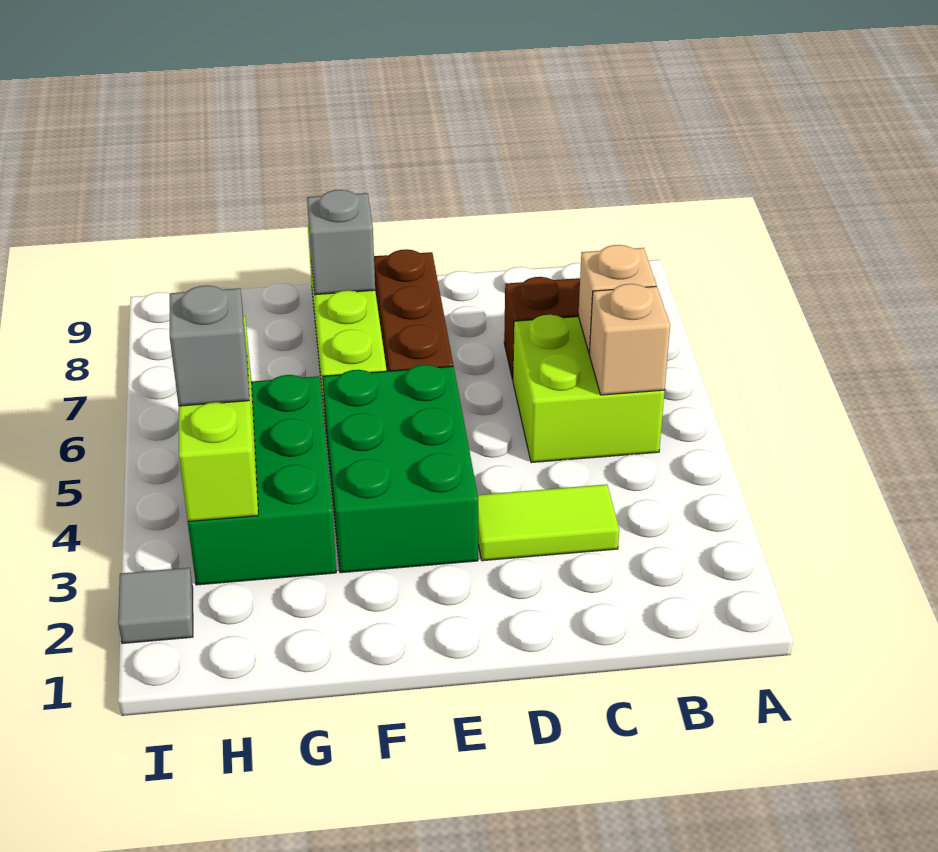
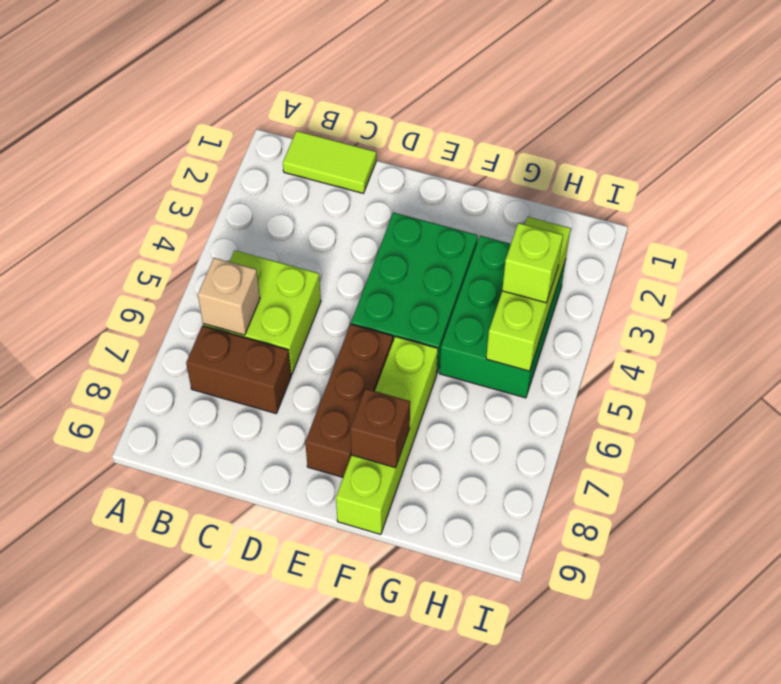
tan 1x1 brick [589,284,670,395] -> none
lime 1x2 tile [478,484,619,561] -> lime 1x2 tile moved to [283,131,376,193]
grey 1x1 brick [307,190,375,295] -> brown 1x1 brick [350,389,410,468]
grey 1x1 brick [170,286,249,406] -> lime 1x1 brick [502,223,563,303]
grey 1x1 tile [118,568,193,643] -> none

